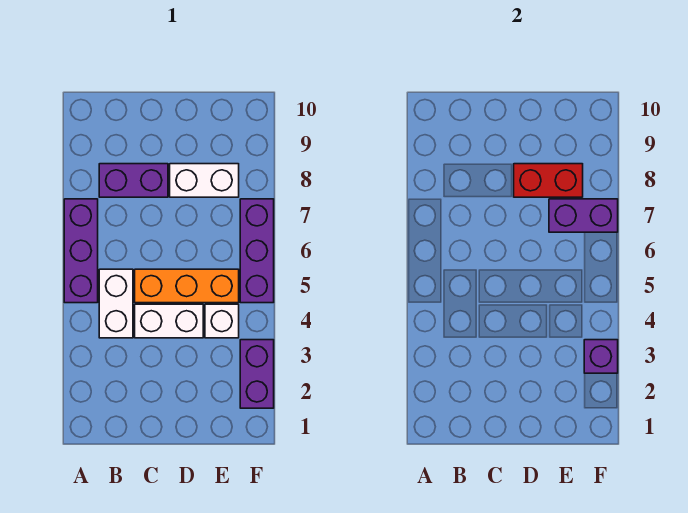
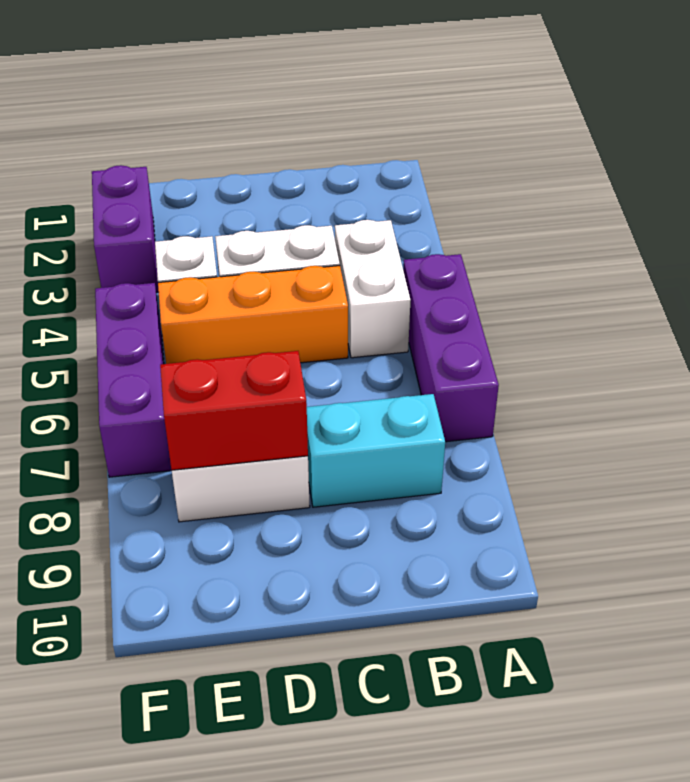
purple 1x2 brick [99,164,168,197] -> cyan 1x2 brick [307,394,445,507]
purple 1x2 brick [549,199,618,232] -> none
purple 1x1 brick [584,340,618,373] -> none

